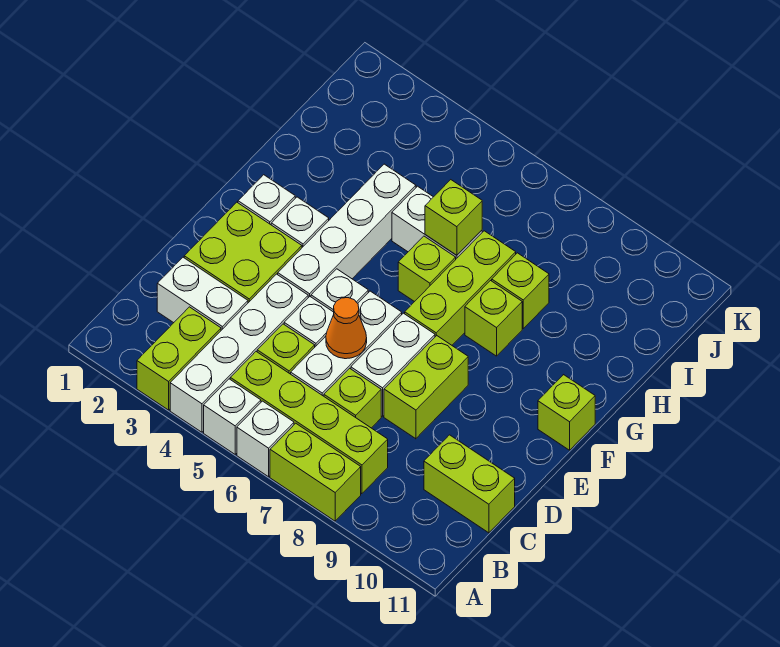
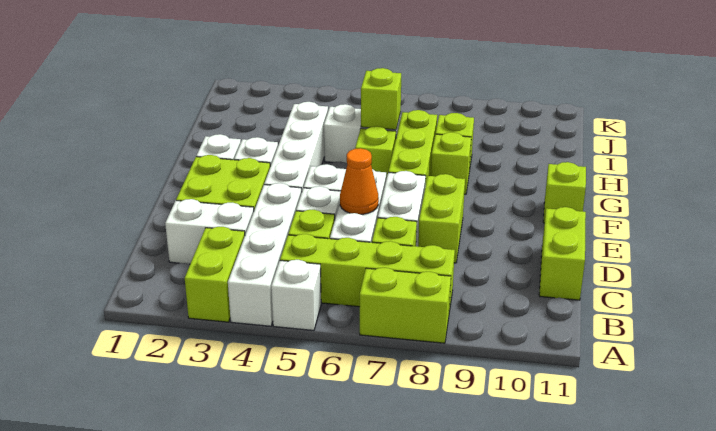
white 1x1 brick [237,401,294,477] -> none
lime 1x2 brick [424,435,515,533] -> lime 1x2 brick turned to [539,207,586,300]

